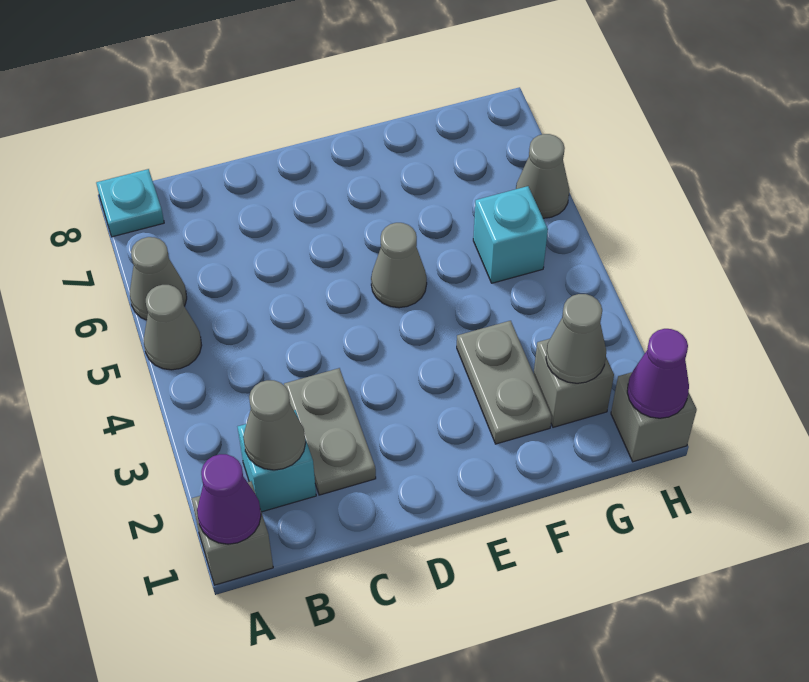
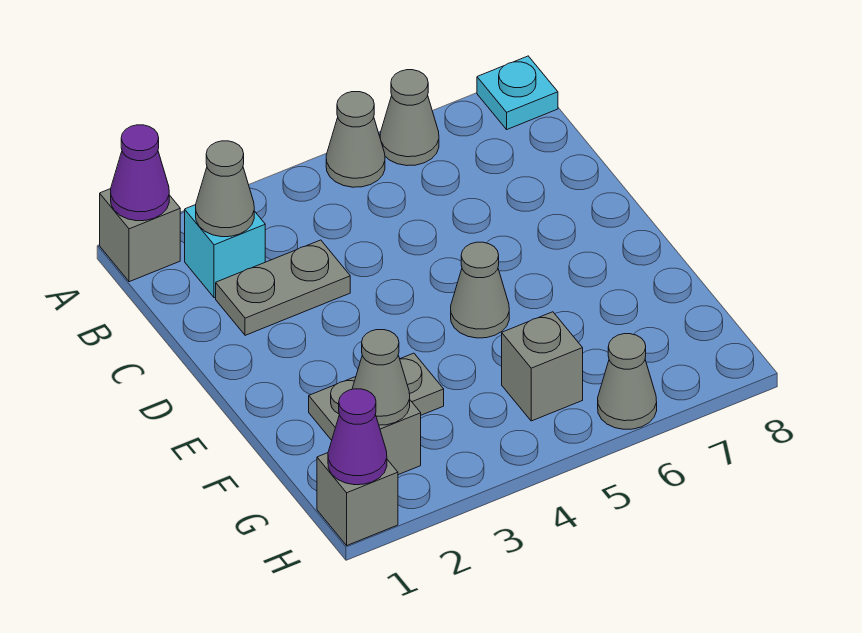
cyan 1x1 brick [473,186,548,283] -> grey 1x1 brick [502,312,583,421]

